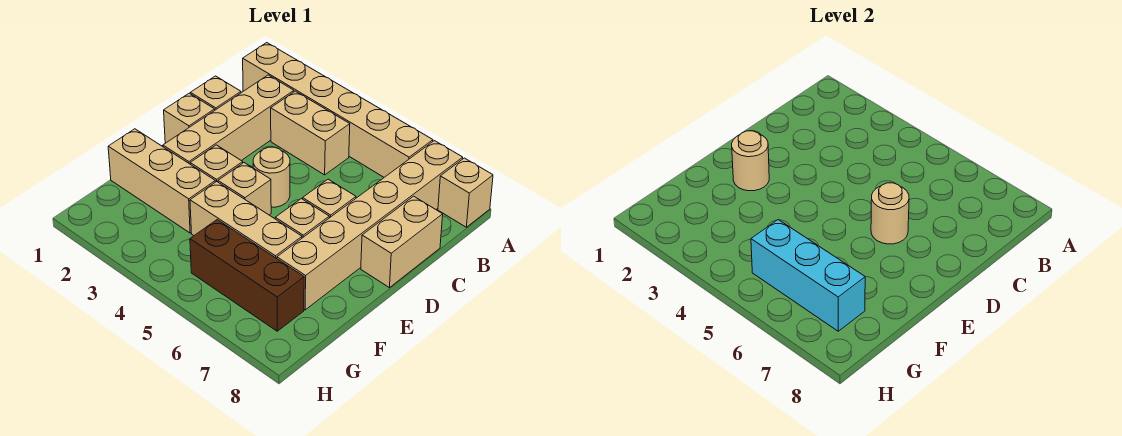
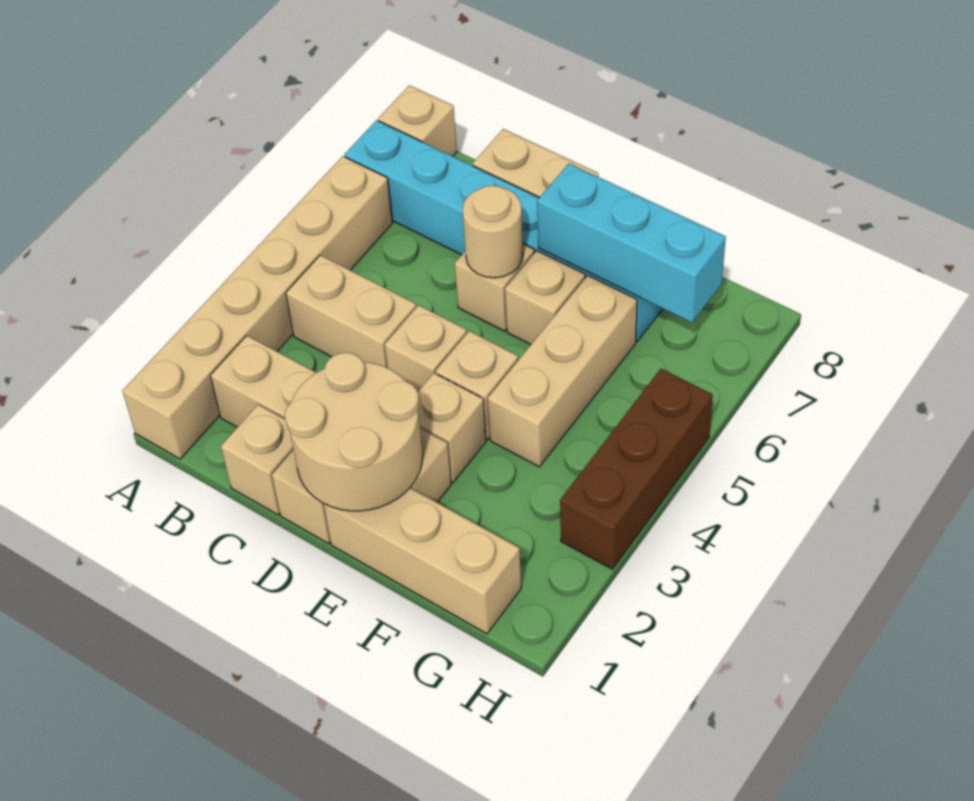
tan 1x6 brick [277,141,463,310] -> cyan 1x6 brick [344,120,663,342]
tan 1x2 brick [271,91,350,175] -> tan 1x2 brick turned to [286,255,416,368]
tan 1x1 round brick [253,147,290,207] -> tan 1x1 brick [385,305,467,392]
tan 1x1 round brick [732,131,769,191] -> tan 2x2 round brick [285,352,423,511]
tan 1x3 brick [108,129,215,233] -> tan 1x3 brick turned to [324,488,521,634]
brown 1x3 brick [190,220,304,331] -> brown 1x3 brick moved to [560,369,713,569]
cyan 1x3 brick [751,220,865,331] -> cyan 1x3 brick turned to [537,164,726,322]

